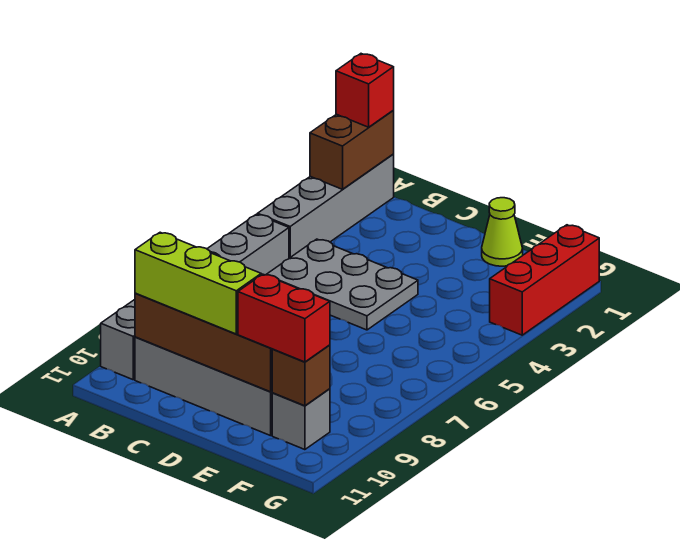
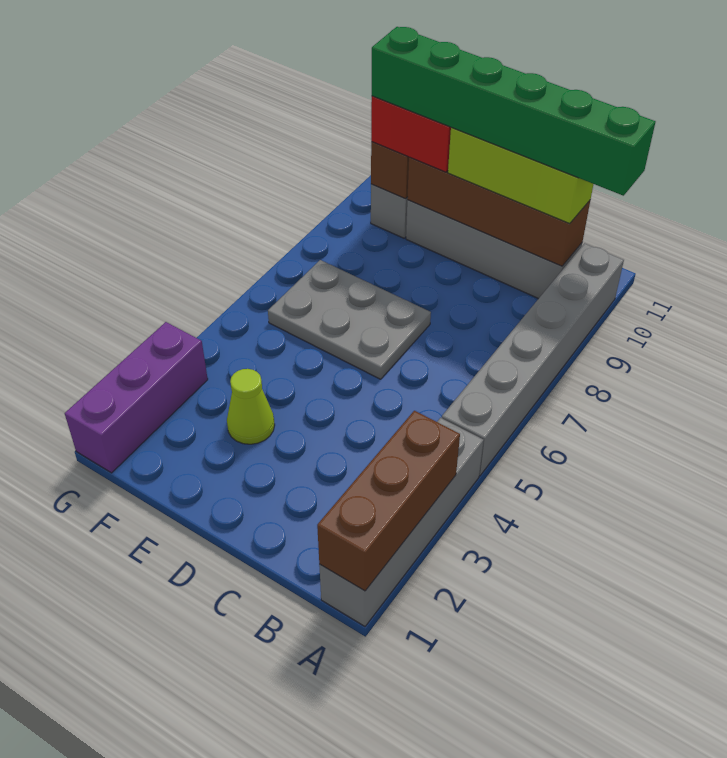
brown 1x2 brick [310,111,394,189] -> brown 1x3 brick [317,411,460,591]
red 1x1 brick [336,54,394,127] -> none
none -> green 1x6 brick [372,27,656,196]
grey 2x3 plate [266,239,418,330] -> grey 2x3 plate moved to [268,260,431,379]
lime 1x1 cone [482,198,523,266] -> lime 1x1 cone moved to [227,369,275,444]
red 1x3 brick [490,225,599,335] -> purple 1x3 brick [65,322,208,473]

